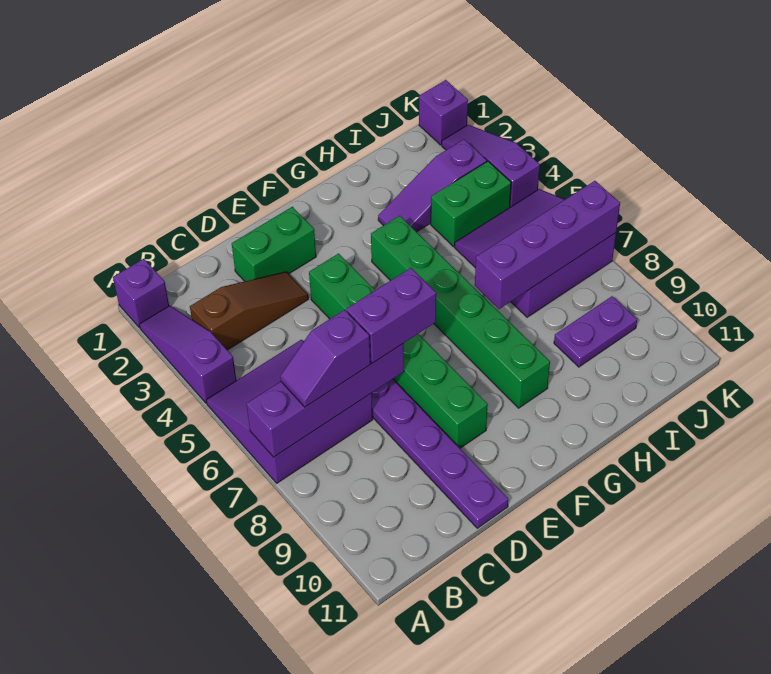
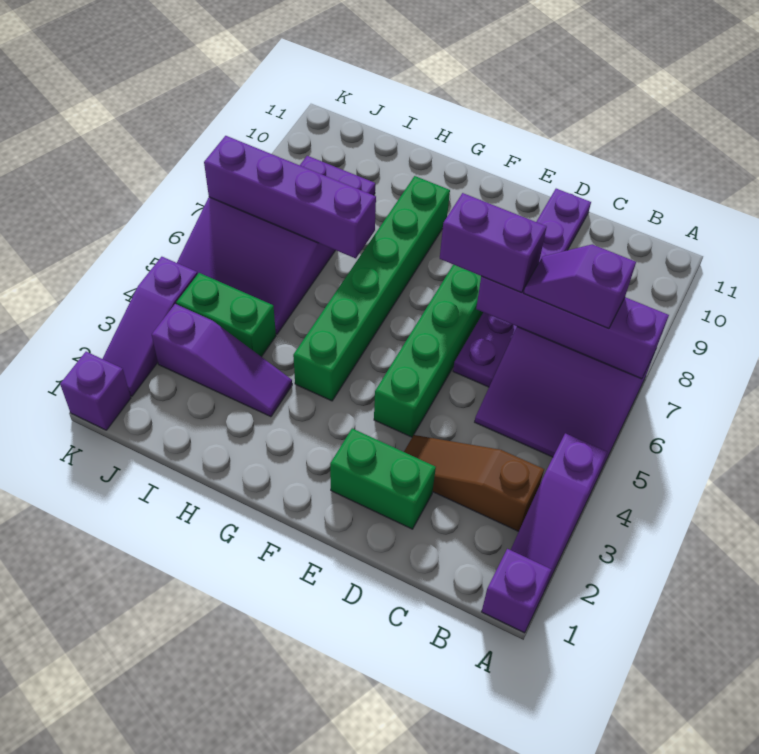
purple 1x2 slope [280,310,371,407] -> purple 1x2 slope turned to [524,244,636,328]

